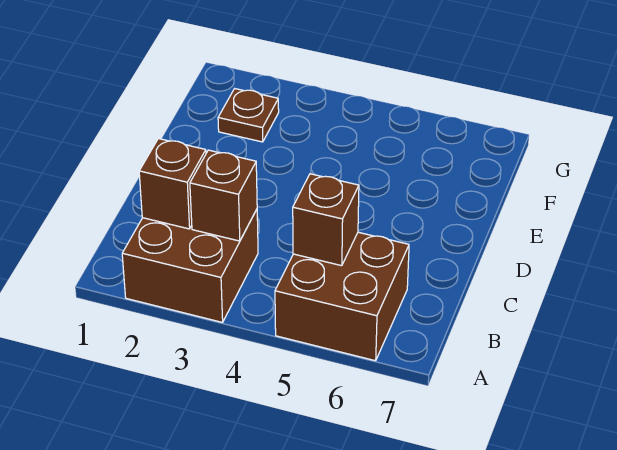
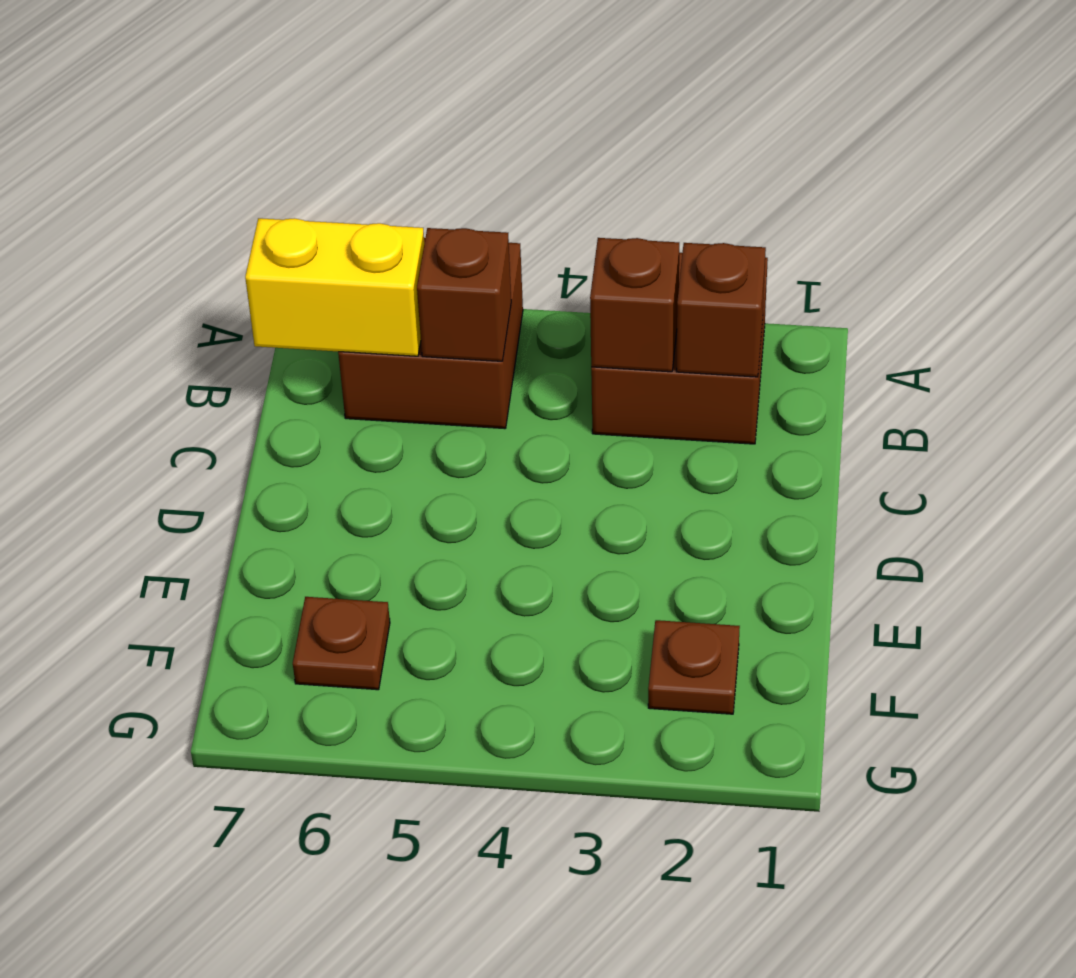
none -> yellow 1x2 brick [245,218,424,356]
none -> brown 1x1 plate [293,597,390,690]

